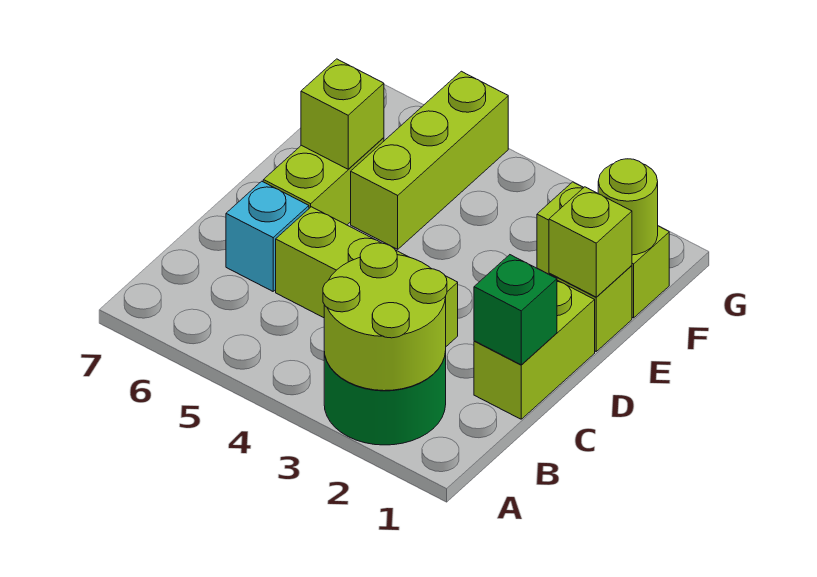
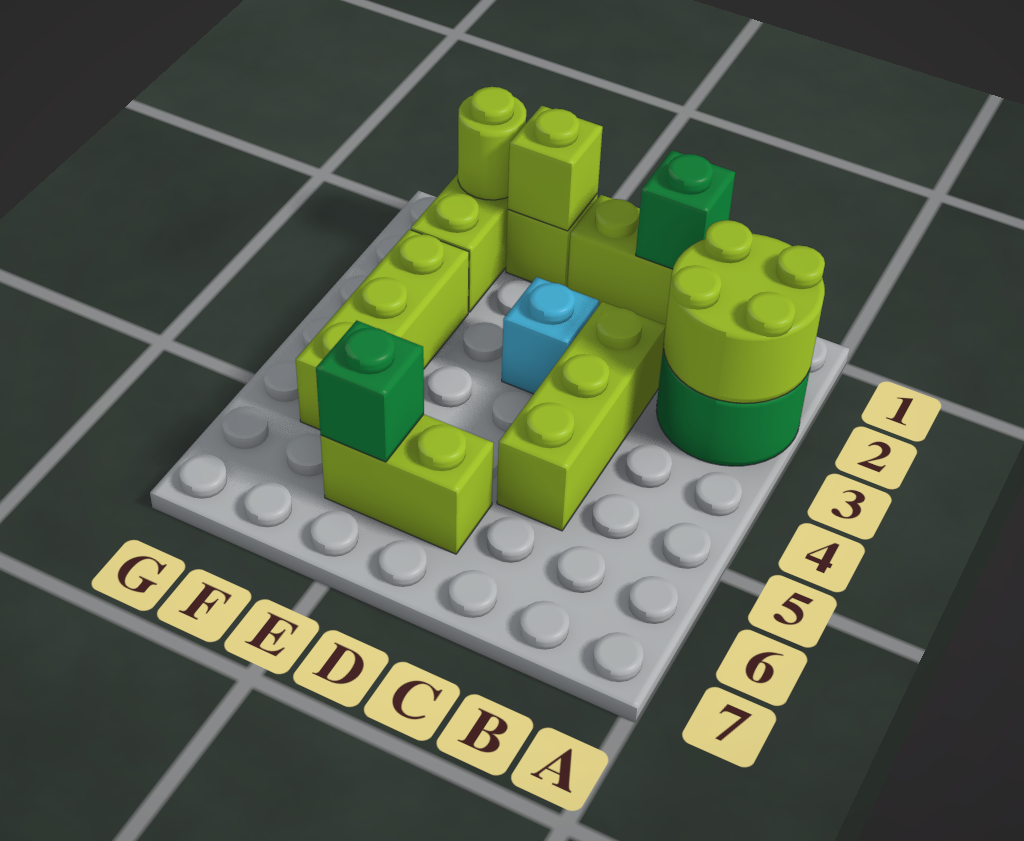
cyan 1x1 brick [226,181,309,291] -> cyan 1x1 brick moved to [502,277,599,394]
lime 1x3 brick [351,71,508,249] -> lime 1x3 brick turned to [296,229,469,430]
lime 1x1 brick [301,59,384,169] -> green 1x1 brick [316,320,424,462]

